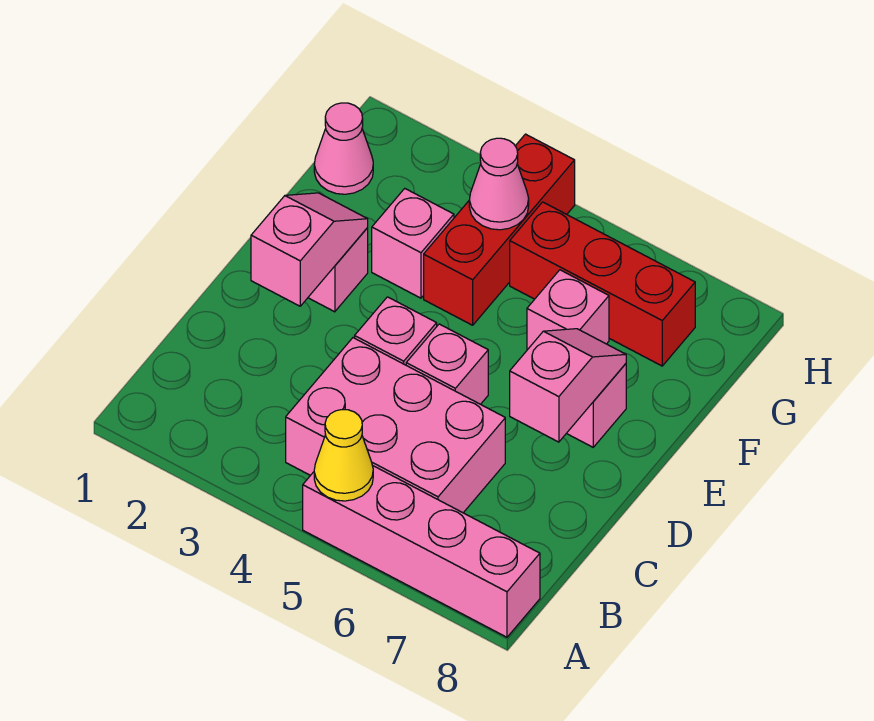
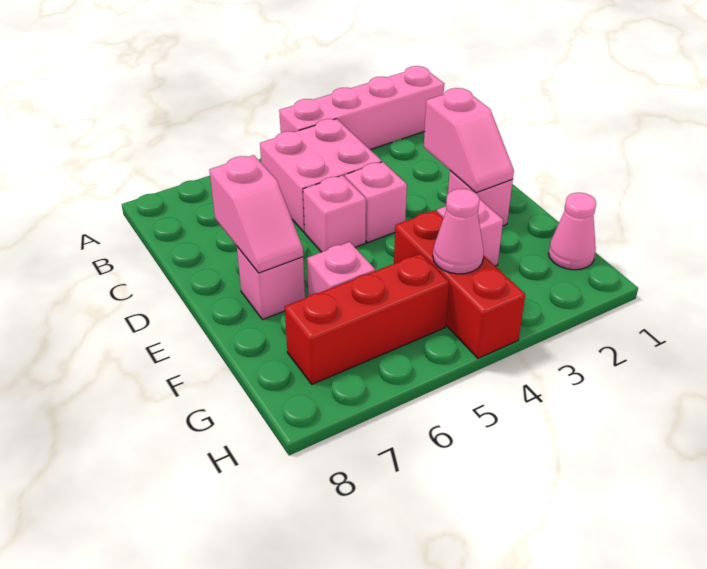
pink 1x4 brick [303,465,540,637] -> pink 1x4 brick moved to [279,66,444,150]
yellow 1x1 cone [314,410,373,501] -> none
pink 2x3 brick [286,338,505,513] -> pink 2x2 brick [260,119,382,232]

